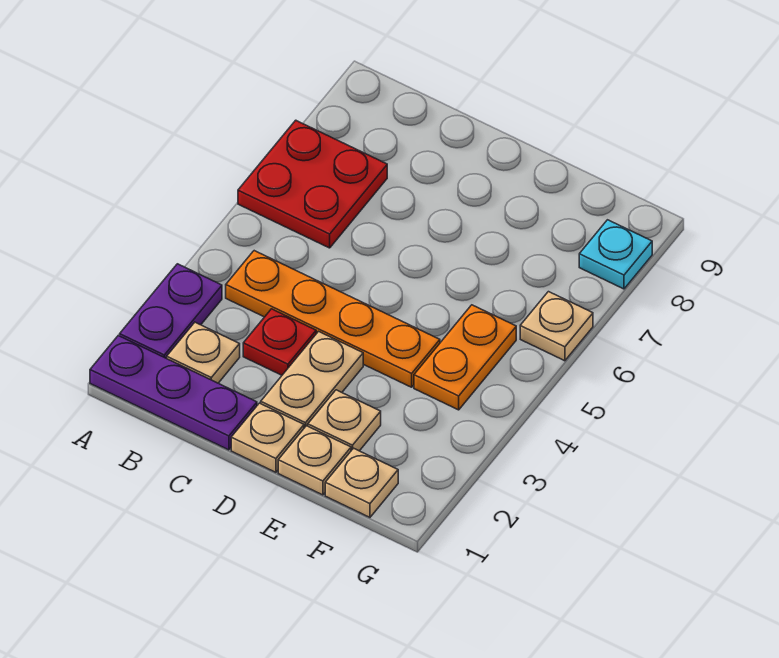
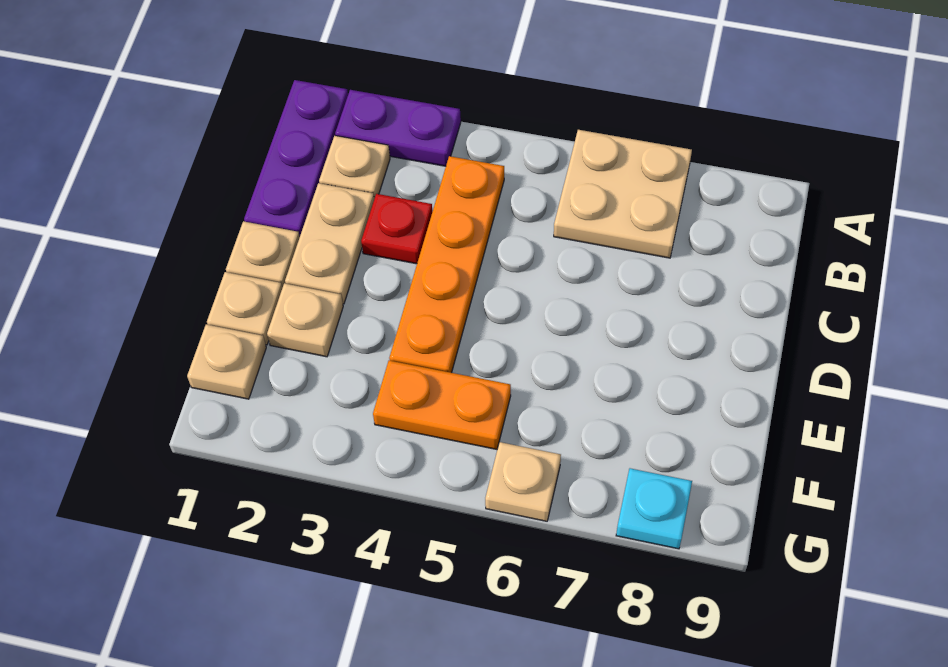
red 2x2 plate [238,120,387,248] -> tan 2x2 plate [554,130,692,258]
tan 1x2 plate [261,331,363,428] -> tan 1x2 plate turned to [285,183,374,304]

